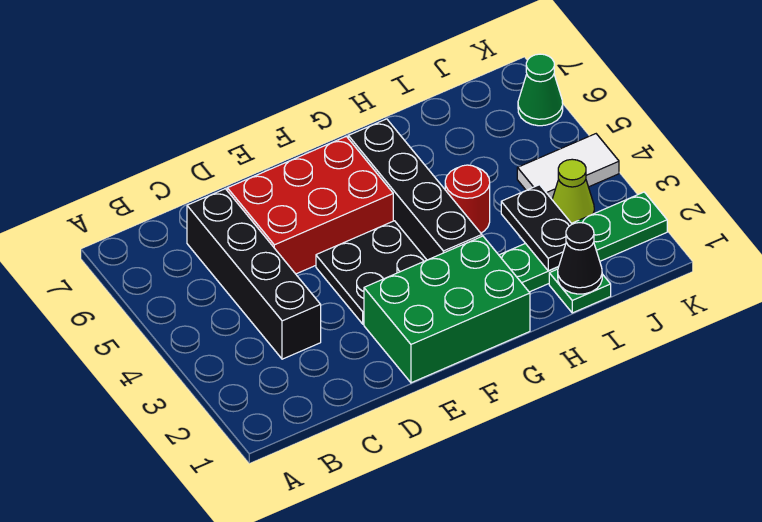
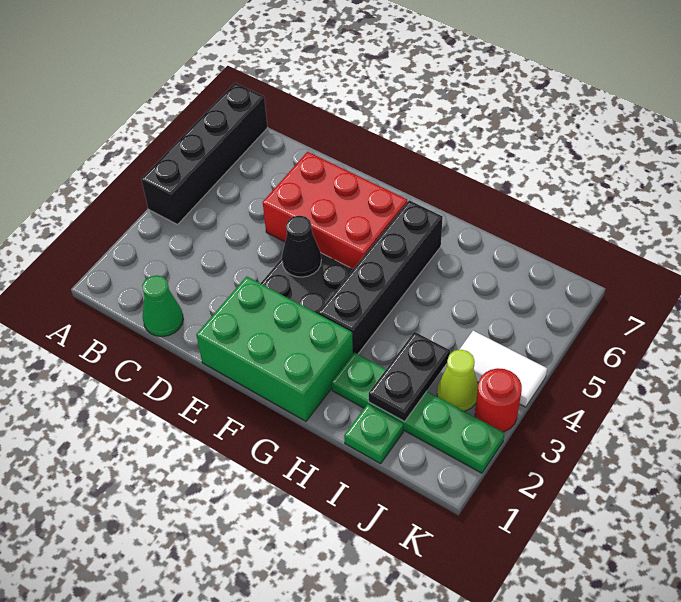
black 1x4 brick [187,189,321,359] -> black 1x4 brick moved to [141,83,268,225]
red 1x1 round brick [445,165,490,233] -> red 1x1 round brick moved to [475,368,522,432]
black 1x1 cone [558,223,602,294] -> black 1x1 cone moved to [282,215,321,277]
green 1x1 cone [518,54,563,126] -> green 1x1 cone moved to [142,275,183,337]

